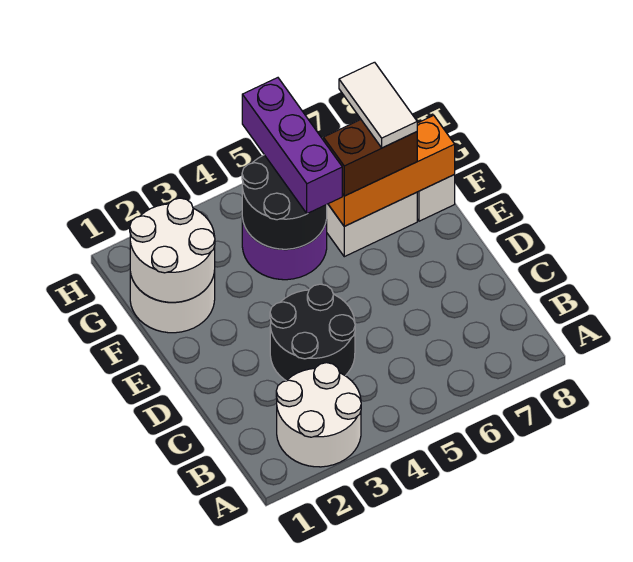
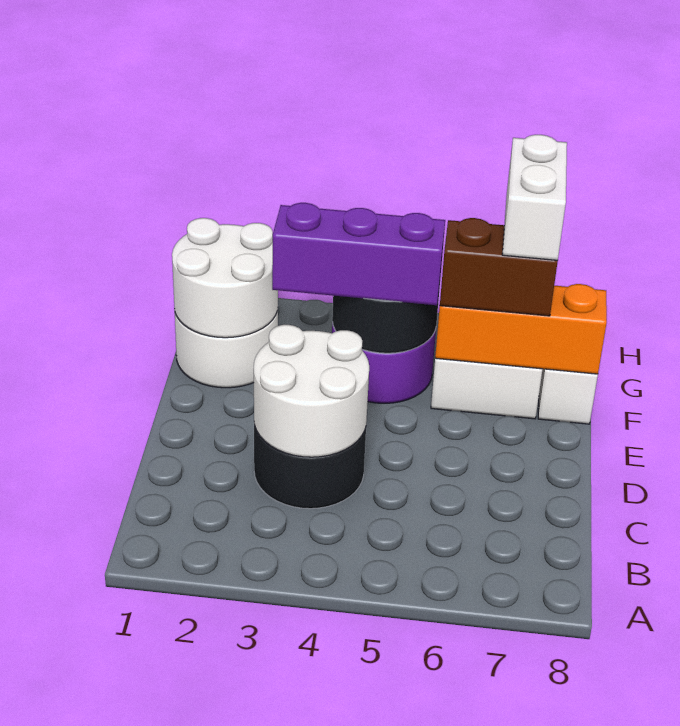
white 2x2 round brick [276,363,361,467] -> white 2x2 round brick moved to [254,325,369,457]
purple 1x3 brick [242,78,342,214] -> purple 1x3 brick turned to [272,203,445,305]
white 1x2 tile [339,62,417,148] -> white 1x2 brick [502,135,567,260]

